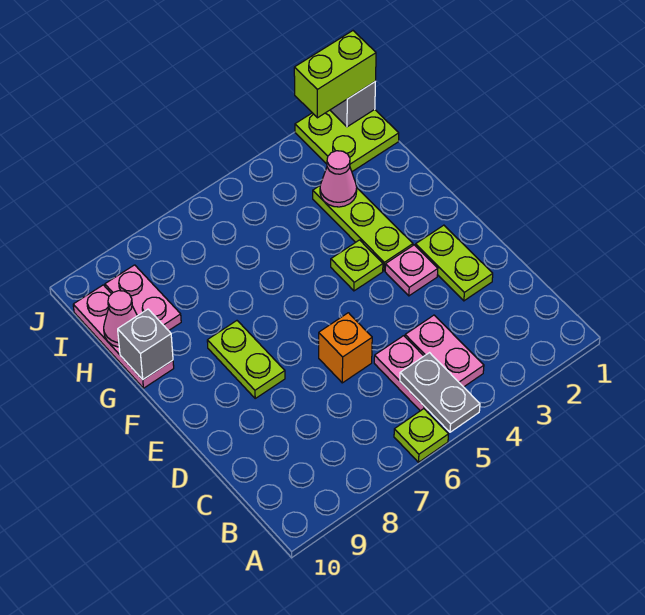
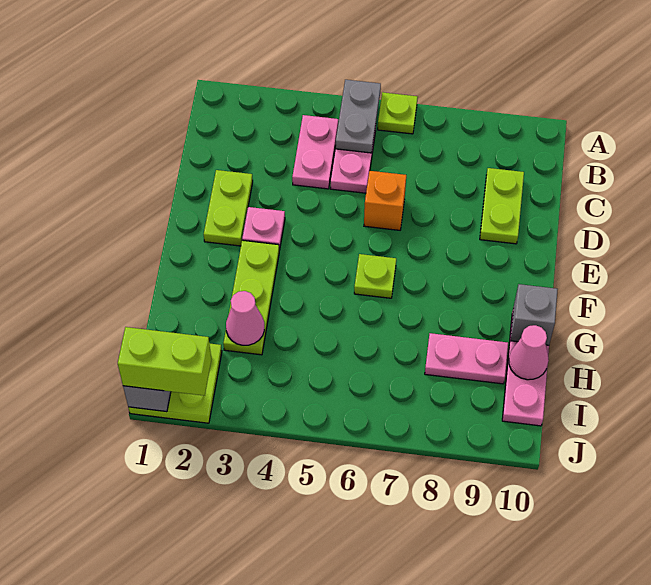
lime 1x2 plate [207,321,285,398] -> lime 1x2 plate moved to [480,168,524,244]
lime 1x1 plate [331,240,383,291] -> lime 1x1 plate moved to [354,254,396,298]
pink 1x2 plate [105,265,181,331] -> pink 1x2 plate turned to [425,333,508,384]

